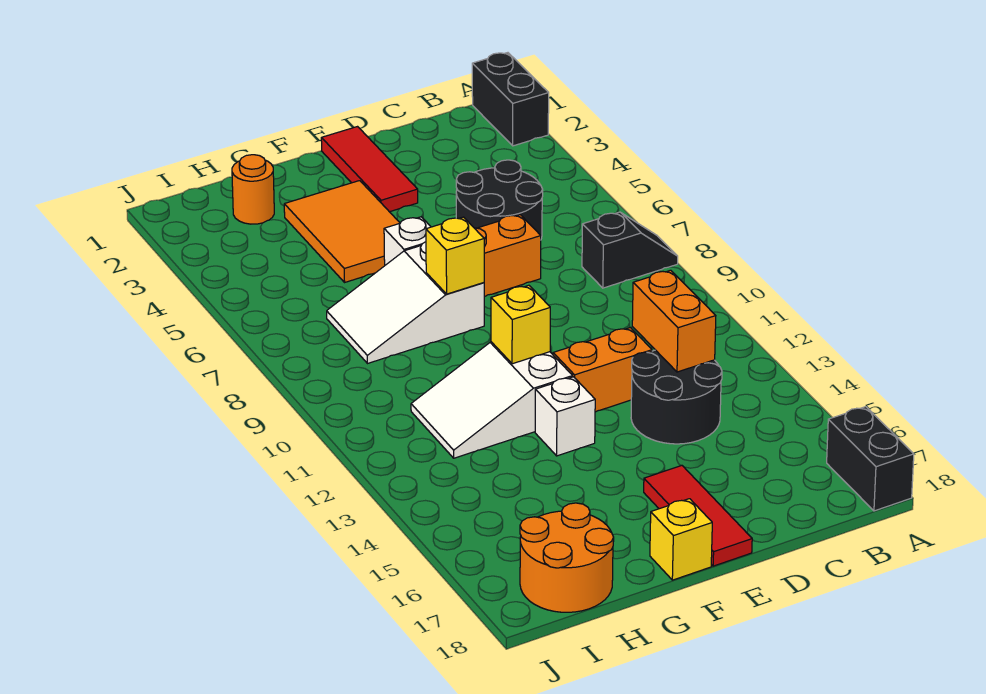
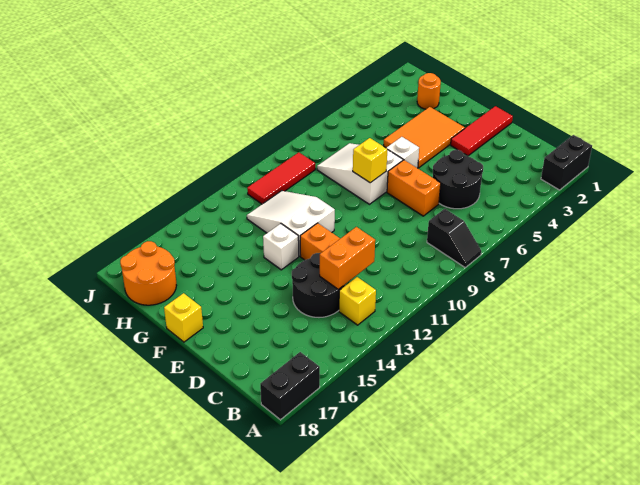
red 1x3 tile [644,466,752,566] -> red 1x3 tile moved to [247,152,315,204]
yellow 1x1 brick [491,285,550,364] -> yellow 1x1 brick moved to [339,277,376,325]

